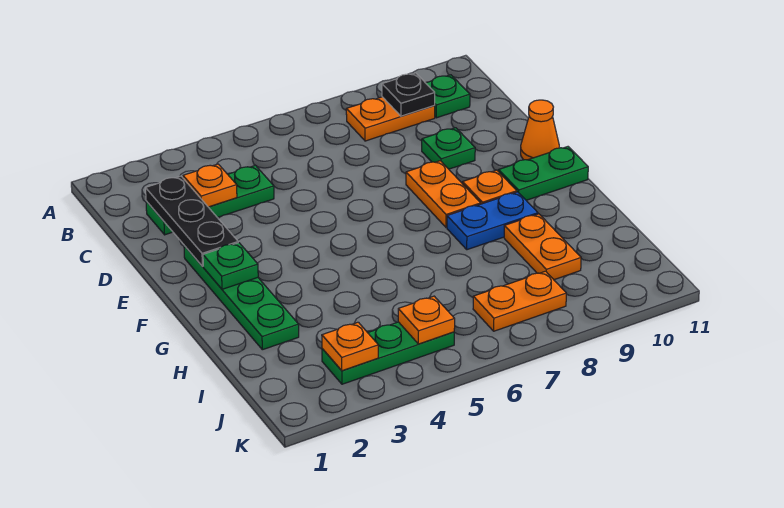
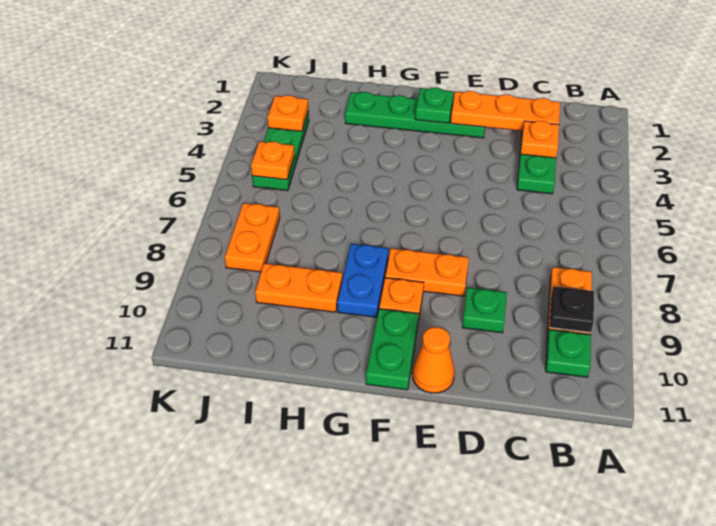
black 1x3 plate [146,176,238,266] -> orange 1x3 plate [451,91,560,131]

